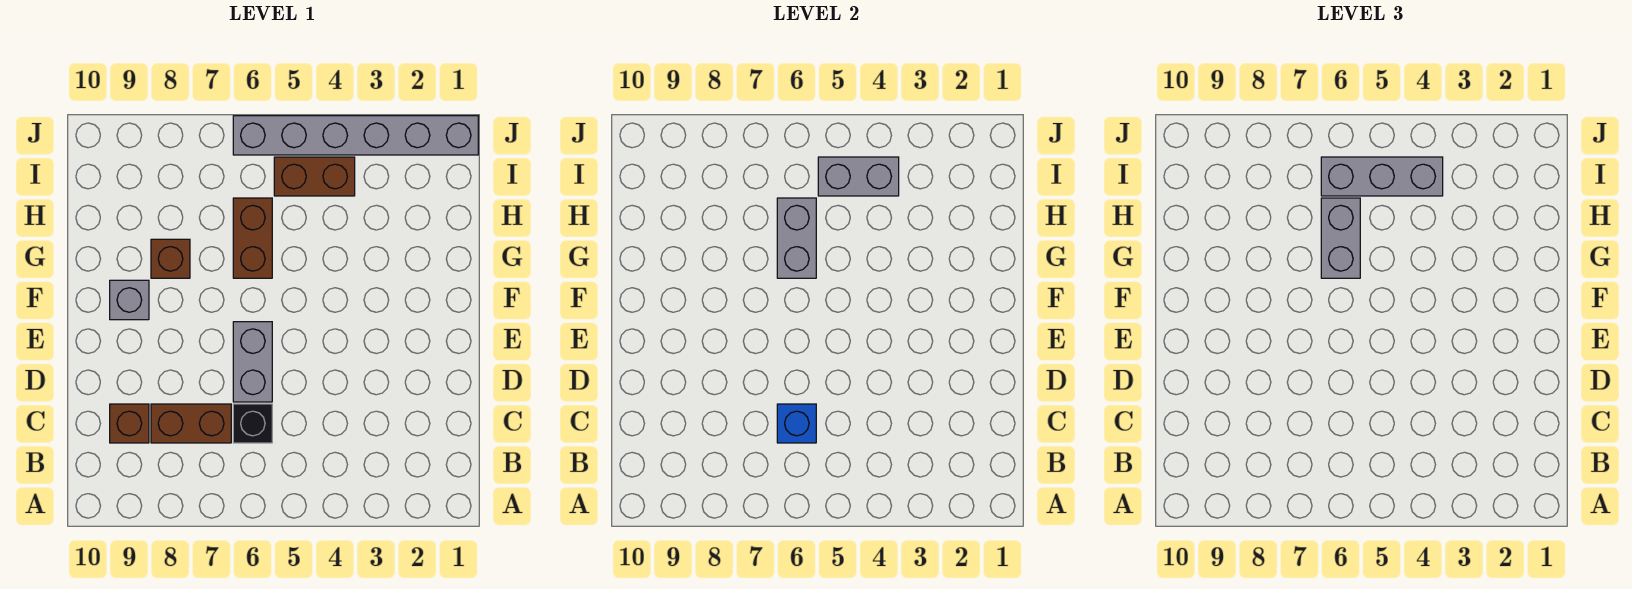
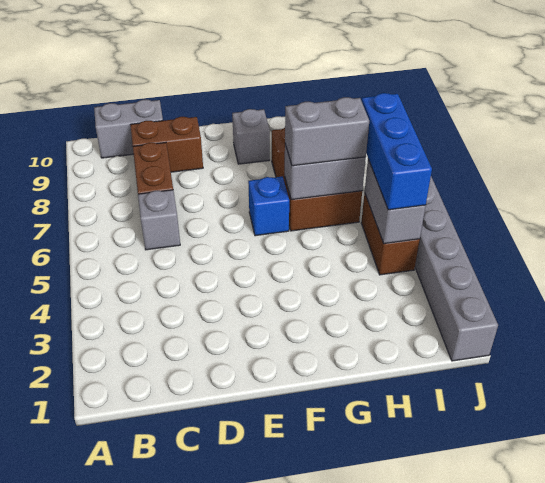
black 1x1 brick [233,404,272,443] -> grey 1x1 brick [138,190,180,250]
blue 1x1 brick [777,404,816,443] -> blue 1x1 brick moved to [248,177,289,236]
brown 1x1 brick [110,404,149,443] -> brown 1x2 brick [130,117,203,172]
grey 1x2 brick [233,322,272,402] -> grey 1x2 brick moved to [94,100,163,158]
grey 1x3 brick [1321,157,1443,196] -> blue 1x3 brick [362,93,432,210]

